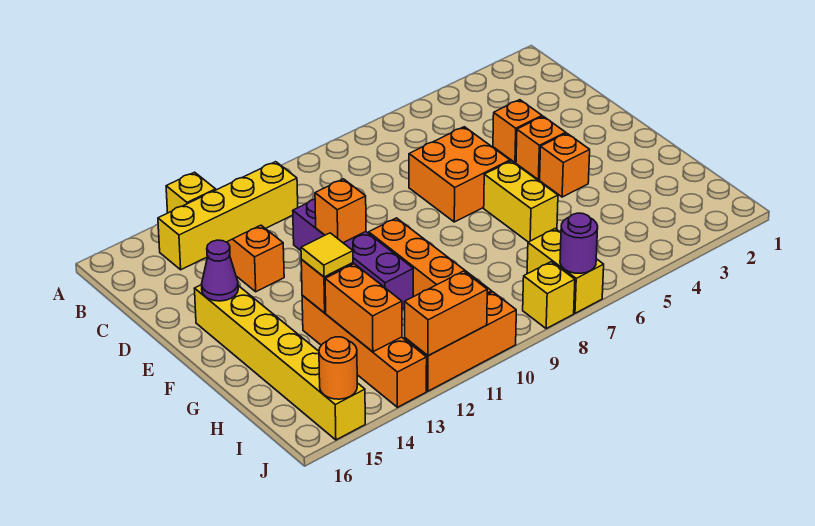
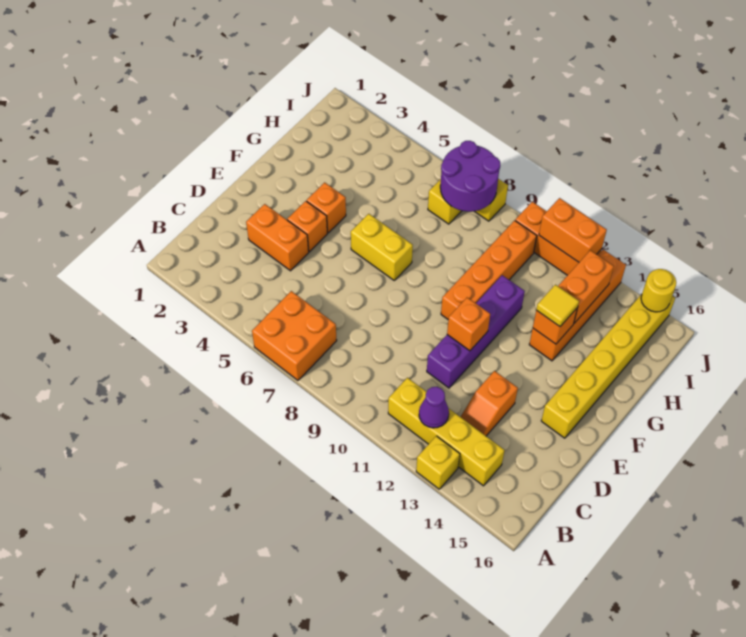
orange 1x1 brick [493,100,542,163] -> orange 1x2 brick [246,204,309,271]
orange 2x2 brick [409,127,510,222] -> orange 2x2 brick moved to [252,291,337,380]
purple 1x1 cone [202,240,238,301] -> purple 1x1 cone moved to [419,387,449,428]
yellow 1x2 brick [484,161,558,242] -> yellow 1x2 brick turned to [351,214,413,280]
purple 1x1 round brick [560,213,598,273] -> purple 2x2 round brick [440,141,500,212]
orange 1x1 round brick [319,337,357,399] -> yellow 1x1 round brick [641,269,676,312]

